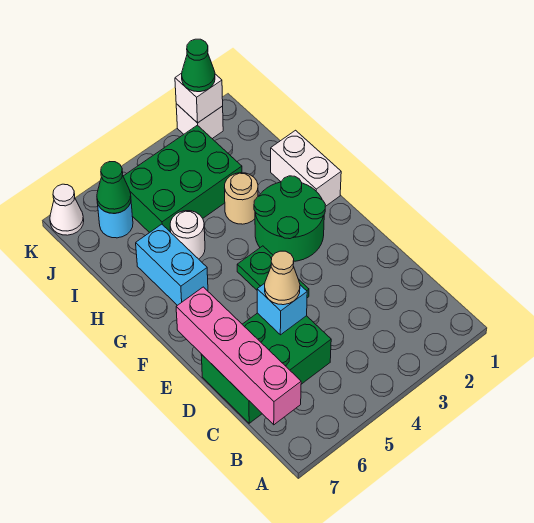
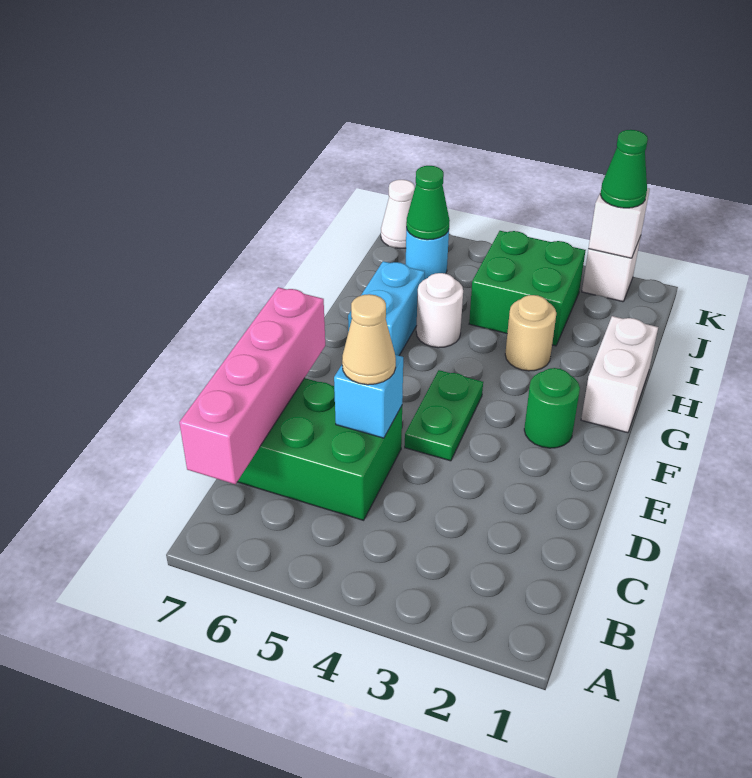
green 2x2 round brick [254,176,325,261] -> green 1x1 round brick [524,368,580,448]
green 2x3 brick [123,125,242,233] -> green 2x2 brick [469,231,586,346]

